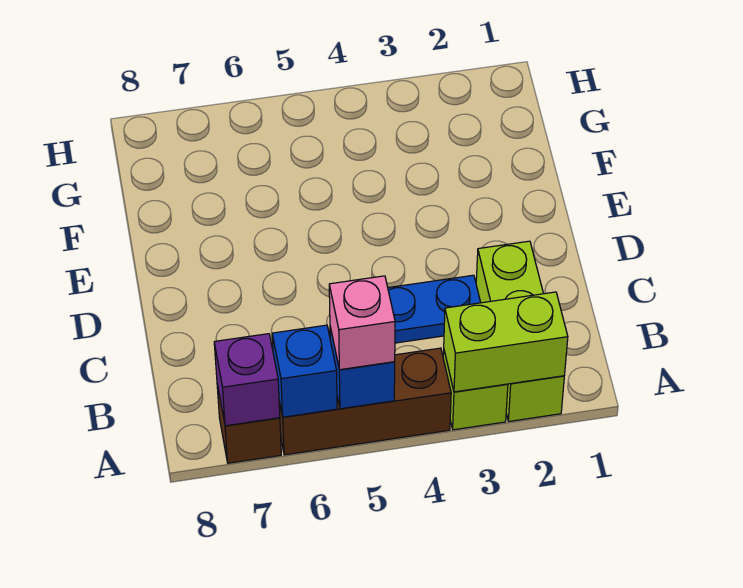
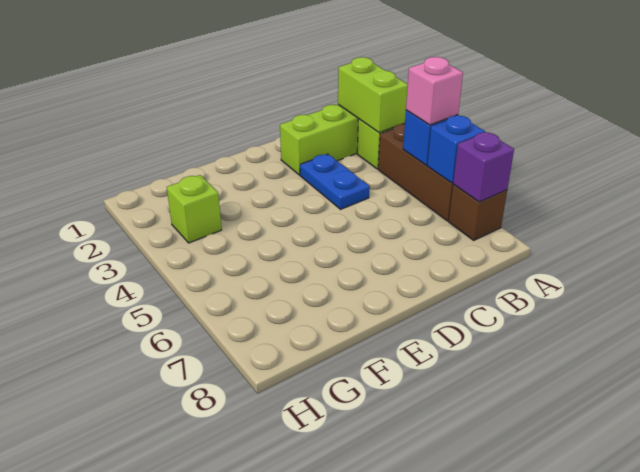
none -> lime 1x1 brick [167,175,222,243]

